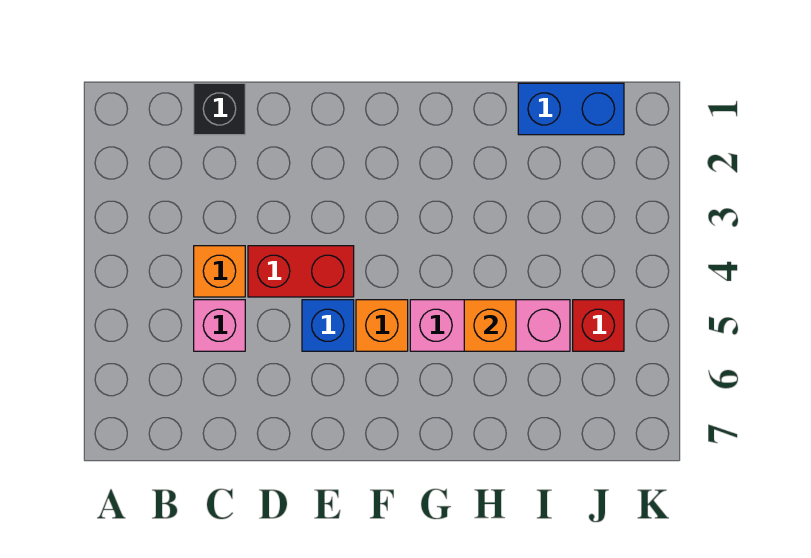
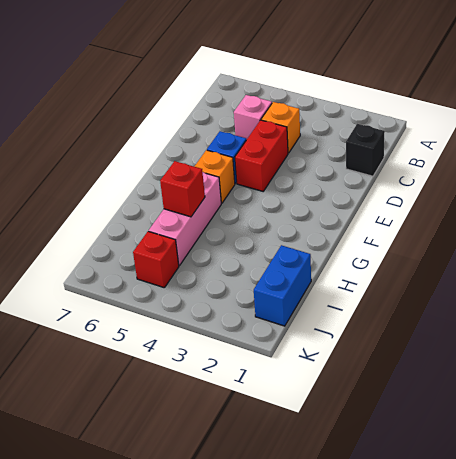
orange 1x1 brick [464,300,516,351] -> red 1x1 brick [160,161,205,217]

